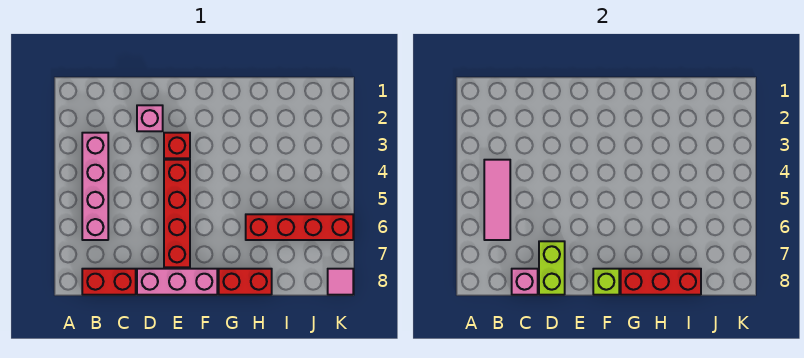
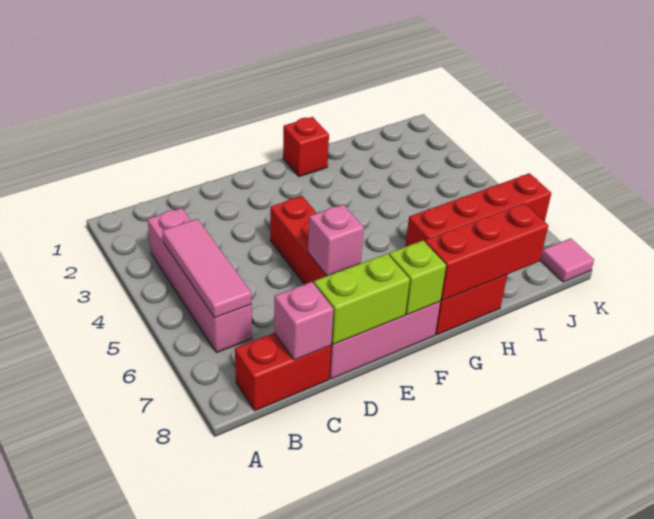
pink 1x1 brick [137,105,163,131] -> pink 1x1 brick moved to [308,204,364,276]
lime 1x2 brick [539,241,565,295] -> lime 1x2 brick turned to [314,254,410,345]
red 1x1 brick [164,133,190,158] -> red 1x1 brick moved to [283,117,329,177]

